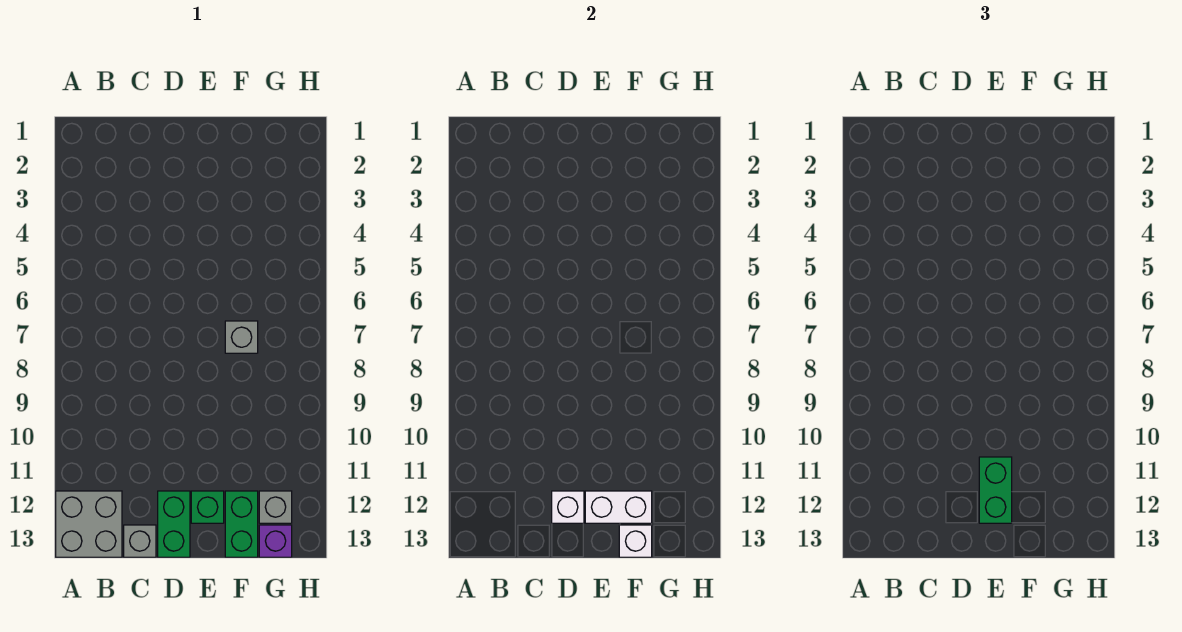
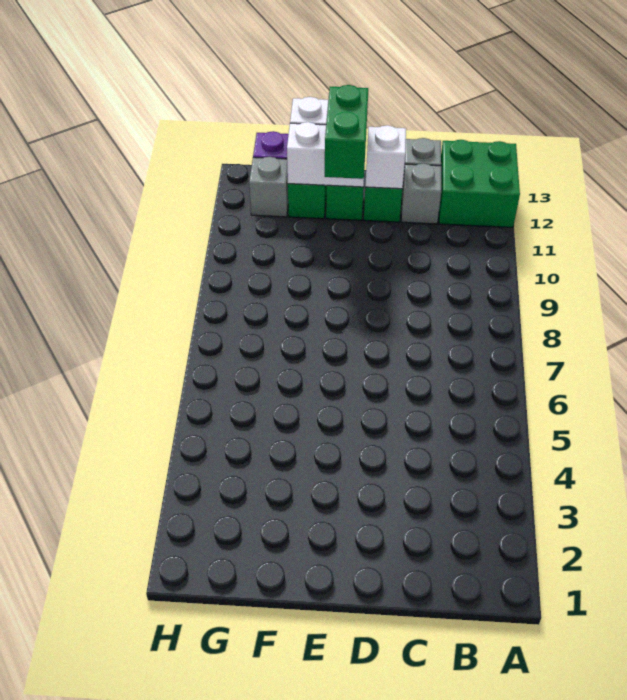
grey 2x2 brick [56,491,122,557] -> green 2x2 brick [439,140,520,227]
grey 1x1 brick [225,321,258,353] -> grey 1x1 brick moved to [401,163,441,224]

